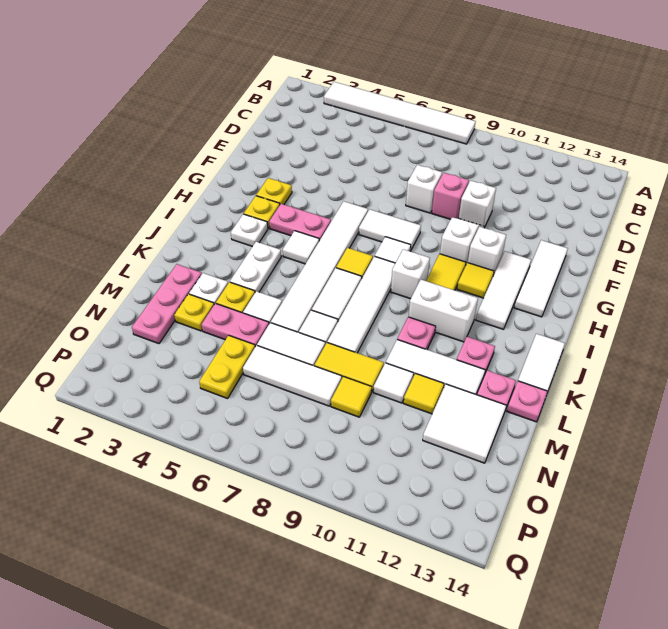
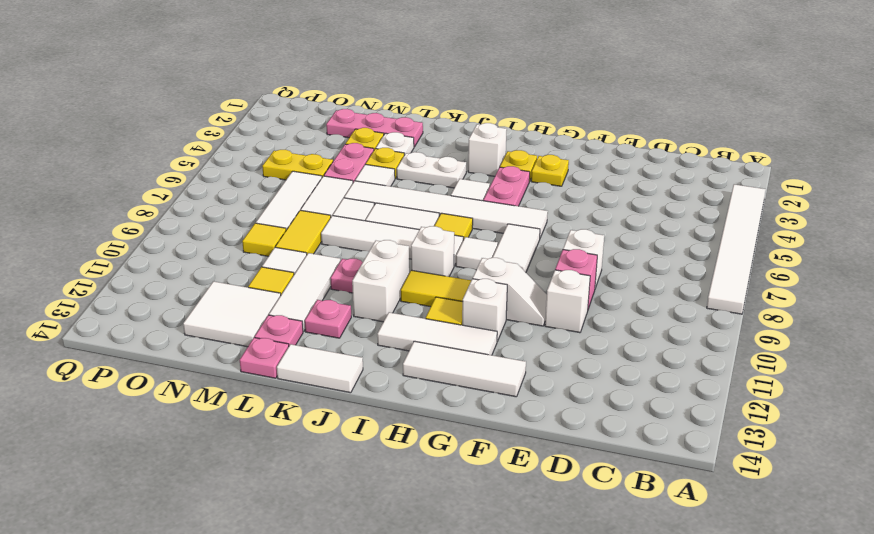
white 1x1 plate [231,214,268,246] -> white 1x1 brick [468,123,507,176]

